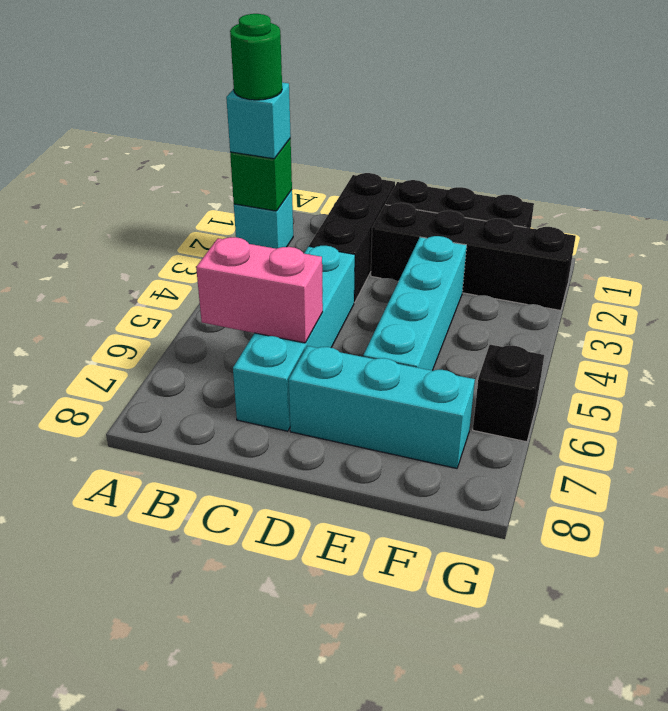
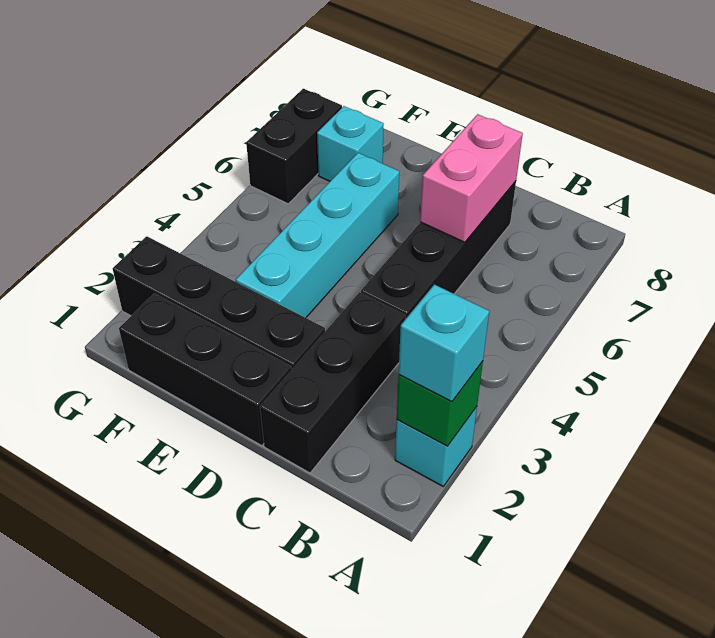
green 1x1 round brick [230,14,282,100] -> none
pink 1x2 brick [196,237,323,343] -> pink 1x2 brick turned to [420,114,523,242]
cyan 1x4 brick [233,246,355,431] -> black 1x4 brick [361,181,516,319]
cyan 1x3 brick [289,346,475,468] -> cyan 1x1 brick [317,106,384,181]
black 1x1 brick [473,345,544,442] -> black 1x2 brick [246,89,342,204]

